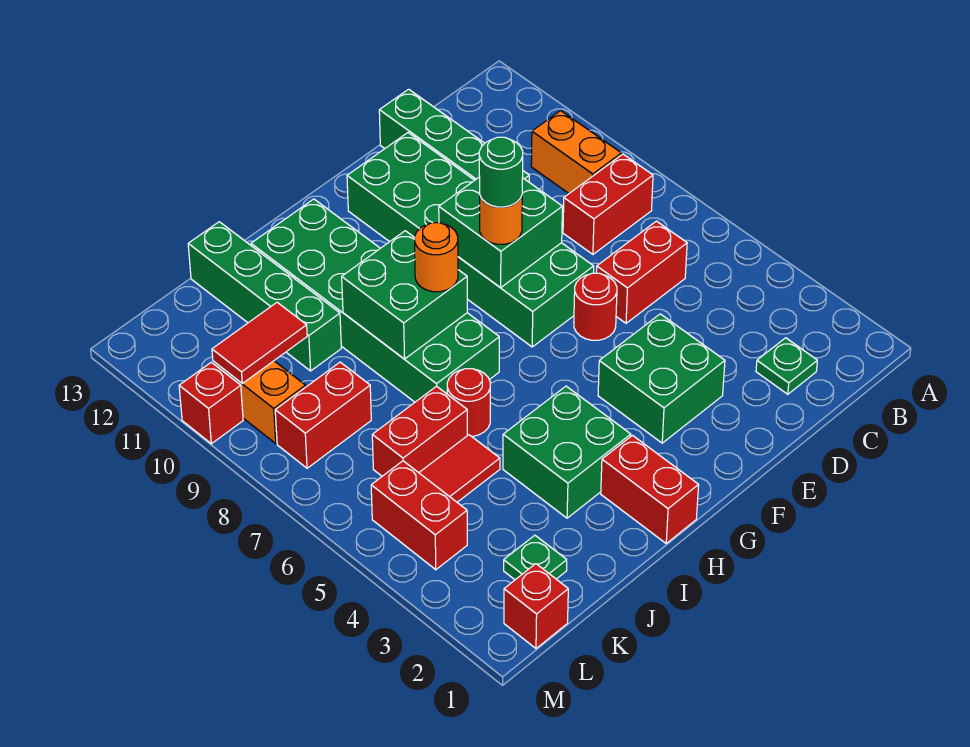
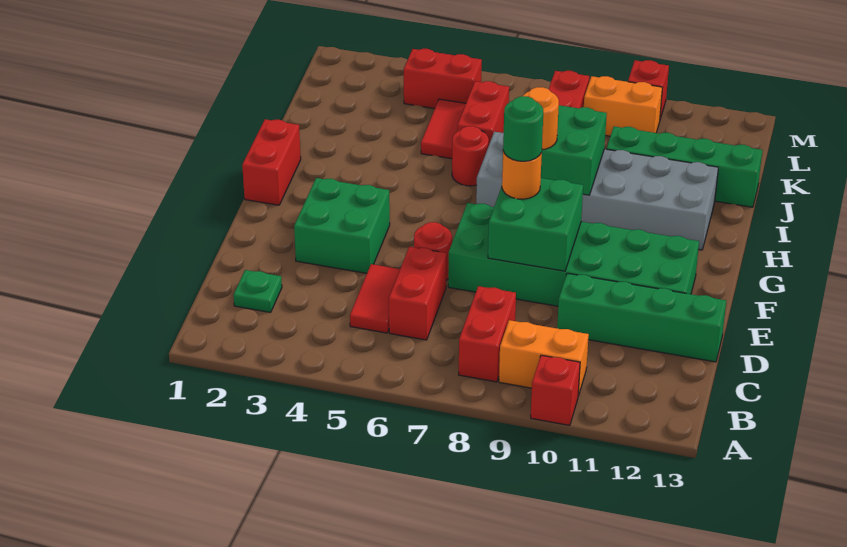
red 1x2 brick [601,435,699,543] -> red 1x2 brick turned to [242,119,301,205]
green 2x2 brick [503,386,631,518] -> none
green 2x6 brick [251,199,499,402] -> grey 2x6 brick [476,132,718,250]
green 1x1 plate [504,535,567,580] -> none
red 1x2 tile [212,302,307,383] -> red 1x2 tile moved to [350,264,400,333]
red 1x1 brick [504,564,568,648] -> red 1x1 brick moved to [531,355,580,425]

